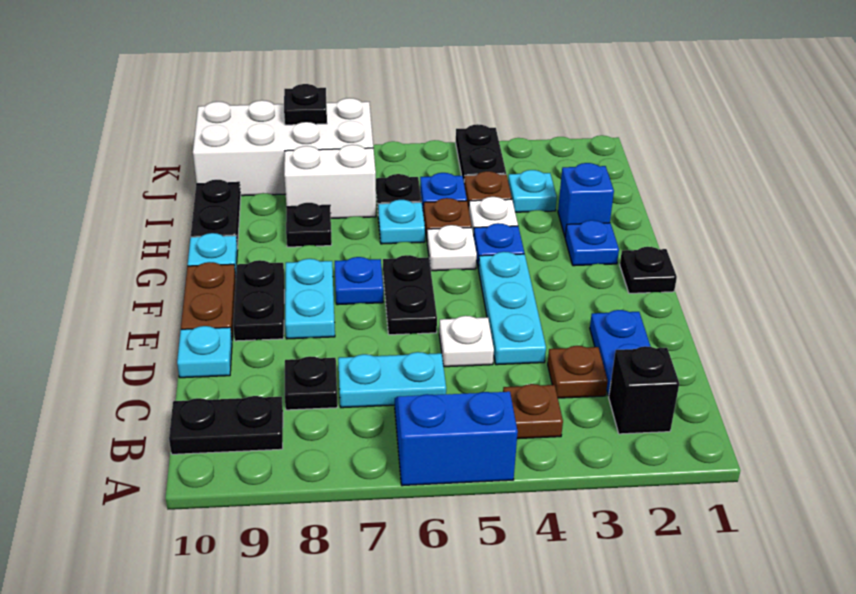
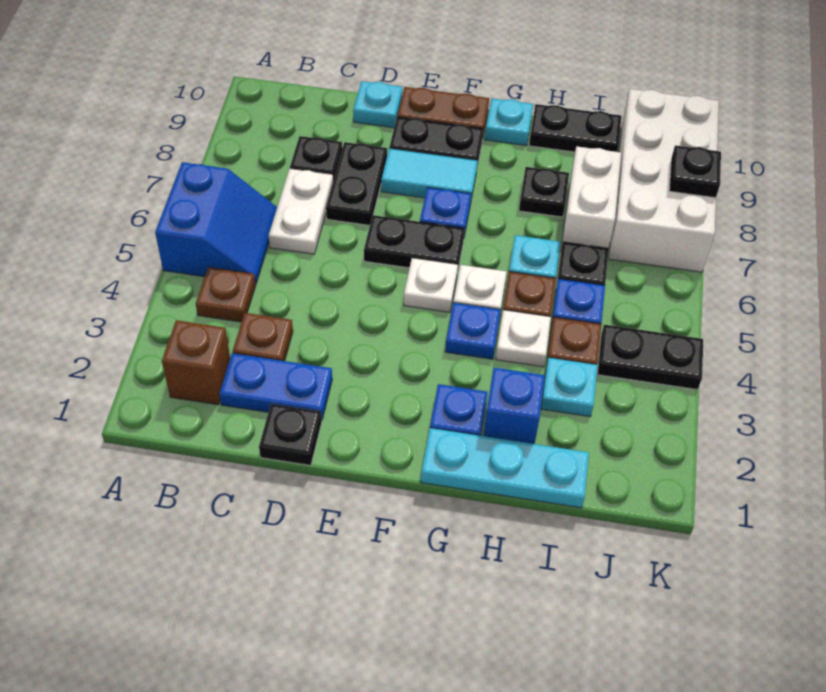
black 1x1 brick [609,346,679,434] -> brown 1x1 brick [162,320,230,405]
black 1x2 plate [169,396,283,454] -> black 1x2 plate moved to [326,142,387,225]
cyan 1x2 plate [338,352,446,408] -> white 1x2 plate [269,168,333,254]
cyan 1x3 plate [479,252,546,365] -> cyan 1x3 plate moved to [421,428,589,508]
white 1x1 plate [439,316,494,367] -> white 1x1 plate moved to [404,258,458,312]
cyan 1x2 plate [285,259,335,339] -> cyan 1x2 tile [381,148,478,204]
black 1x1 plate [620,247,677,293] -> black 1x1 plate moved to [259,404,322,465]

